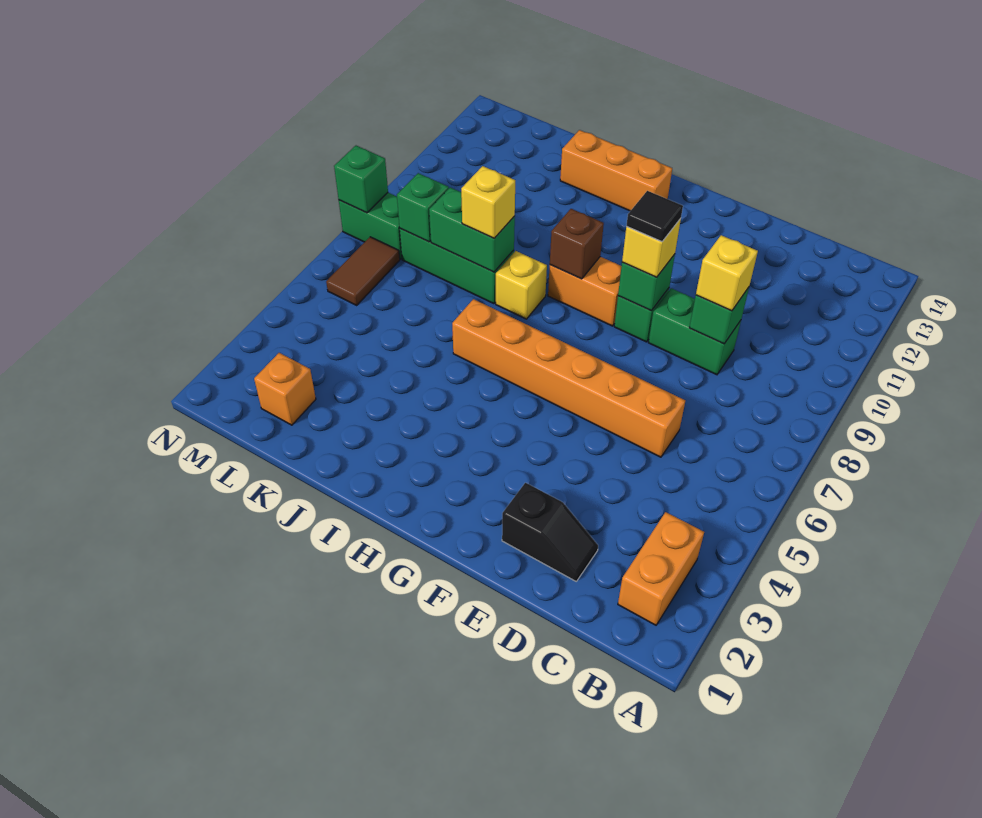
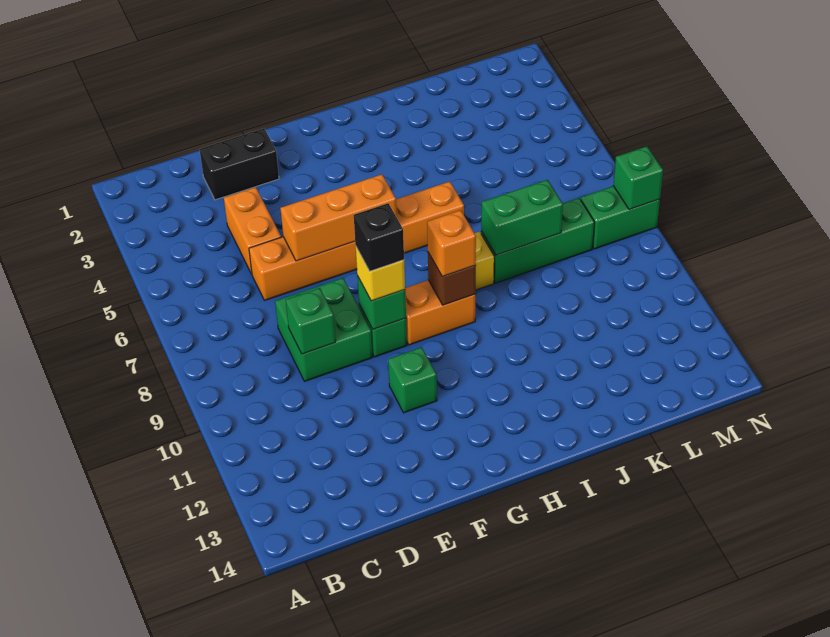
orange 1x2 brick [618,512,704,625] -> orange 1x2 brick moved to [224,187,281,274]
black 1x2 slope [502,483,598,581] -> black 1x2 brick [200,128,279,200]
green 1x2 brick [648,288,741,375] -> green 2x2 brick [275,278,373,381]
yellow 1x1 brick [696,235,758,311] -> none
black 1x1 tile [626,191,683,242] -> black 1x1 brick [354,203,404,271]
orange 1x3 brick [560,130,672,211] -> orange 1x3 brick moved to [280,174,397,261]
yellow 1x1 brick [461,166,515,238] -> none
orange 1x1 brick [254,353,316,425] -> orange 1x1 brick moved to [427,210,476,277]
green 1x1 brick [397,173,449,242] -> green 1x1 brick moved to [388,347,437,413]
brown 1x2 tile [326,237,400,305] -> none

